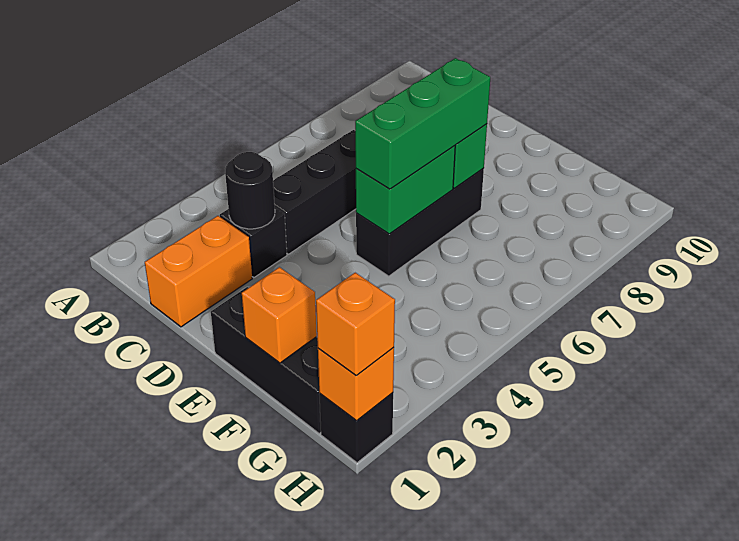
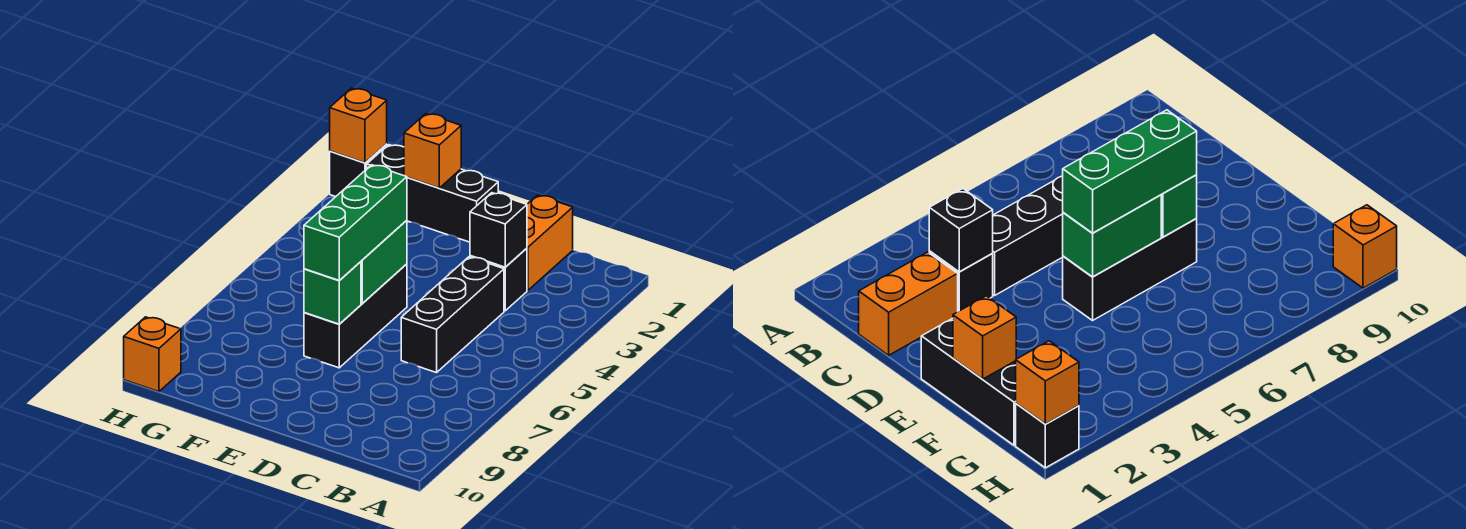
black 1x1 round brick [225,152,275,229] -> black 1x1 brick [470,193,527,267]
orange 1x1 brick [316,273,395,375] -> orange 1x1 brick moved to [124,317,181,392]

